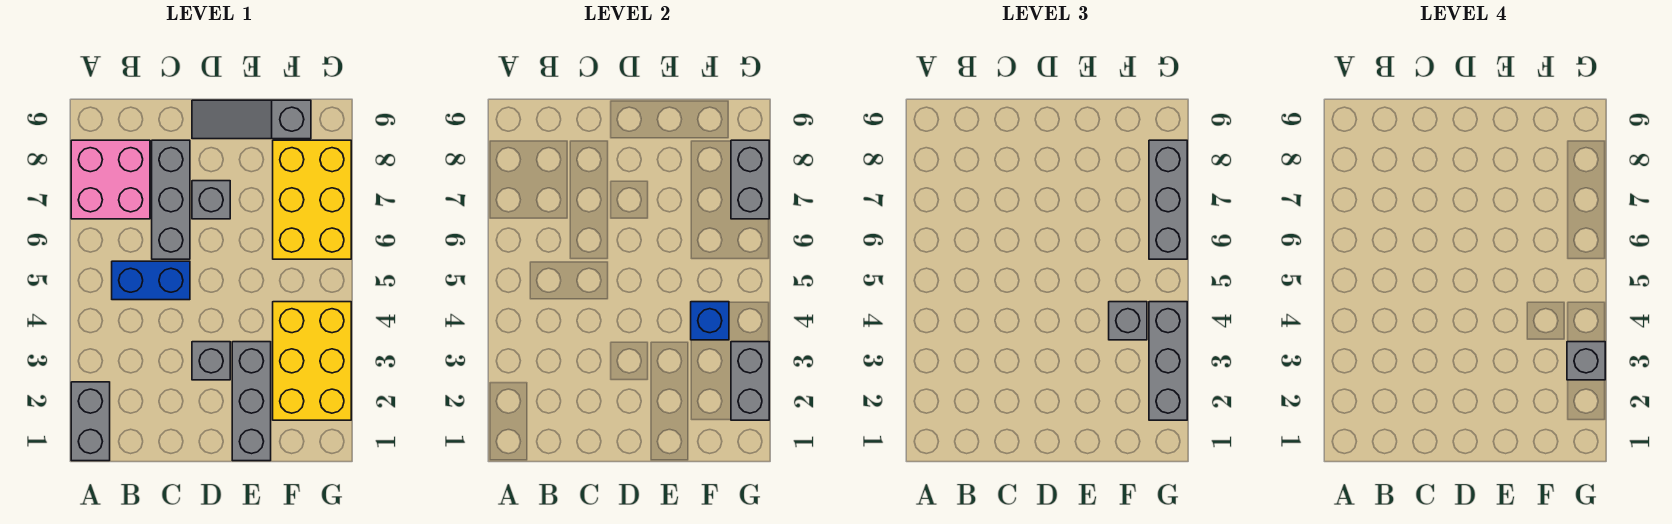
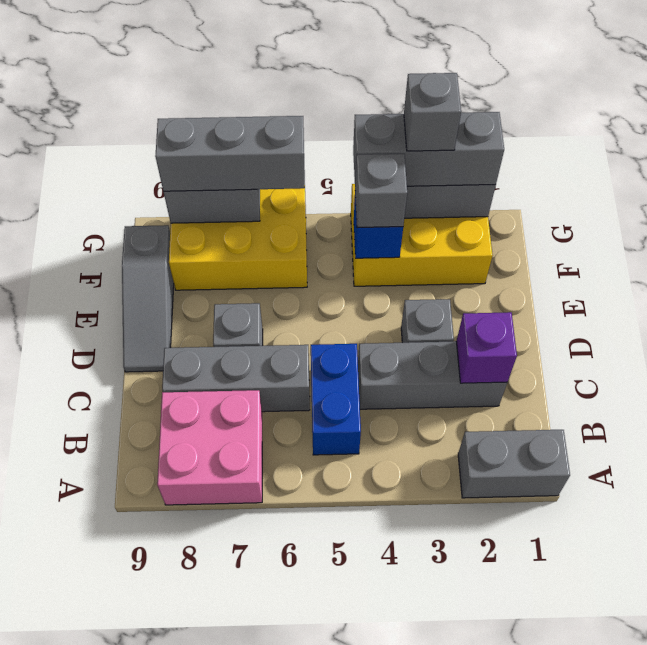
none -> purple 1x1 brick [456,312,517,383]
grey 1x3 brick [232,342,271,461] -> grey 1x3 brick moved to [358,341,507,409]

